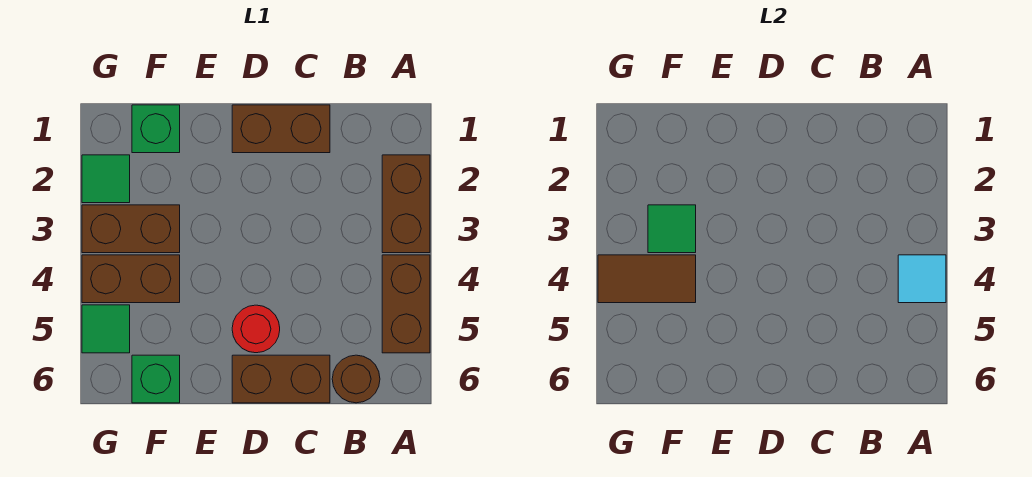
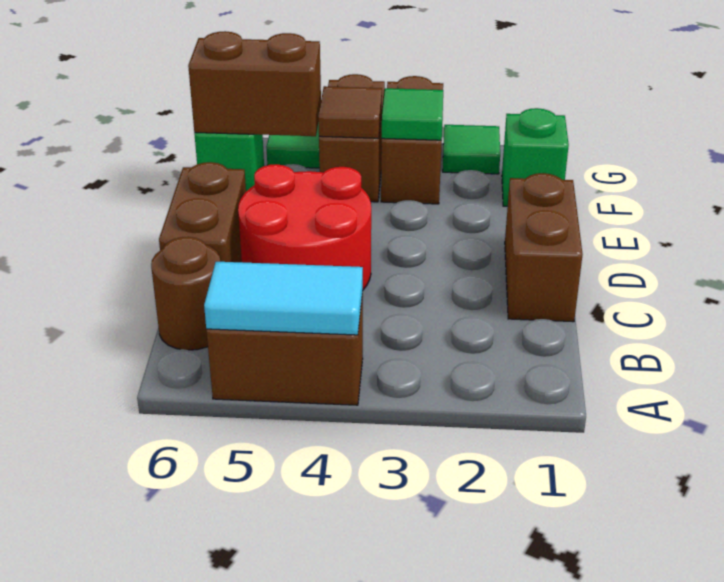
brown 1x2 brick [382,155,430,253] -> brown 1x2 brick moved to [188,31,321,136]
cyan 1x1 tile [898,255,946,303] -> cyan 1x2 tile [204,262,363,335]
red 1x1 round brick [232,305,280,353] -> red 2x2 round brick [238,164,371,290]
brown 1x2 tile [598,255,696,303] -> brown 1x1 tile [318,86,382,138]

